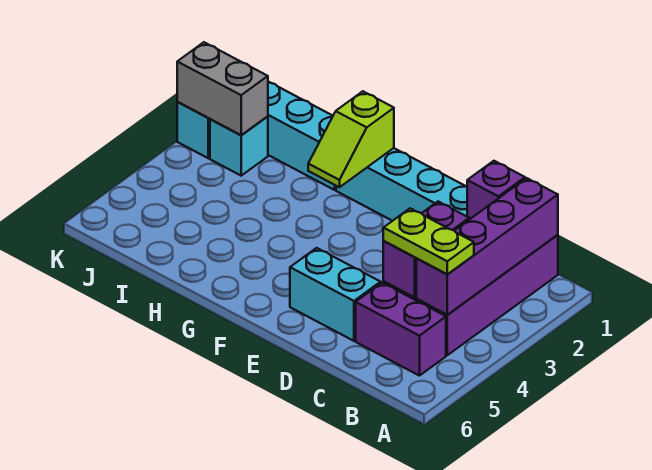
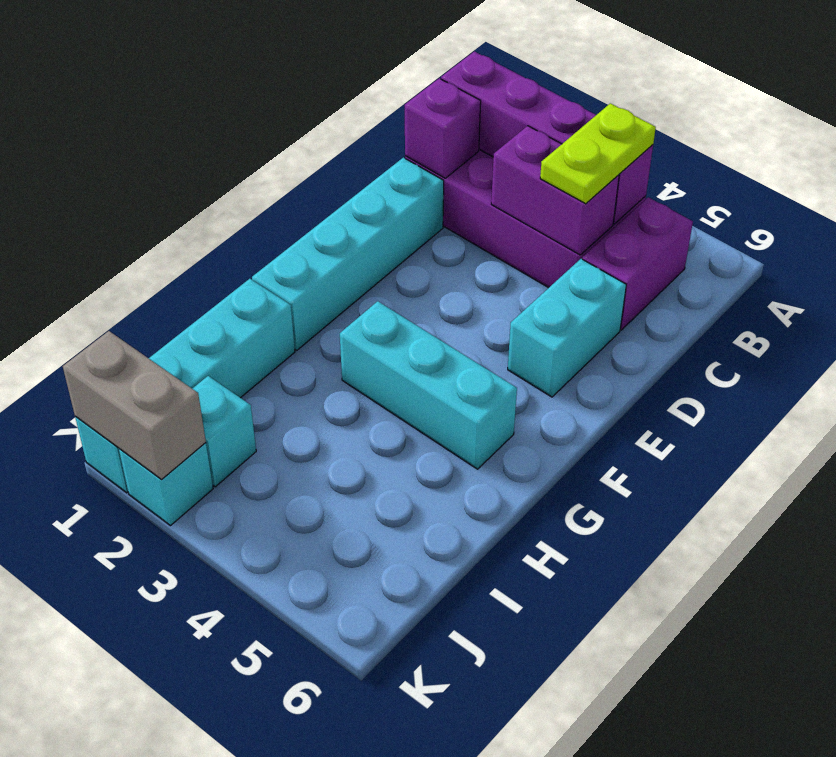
lime 1x2 slope [308,91,394,187] -> none
none -> cyan 1x3 brick [340,301,517,469]
grey 1x2 brick [177,42,268,135] -> grey 1x2 brick turned to [63,331,206,479]

